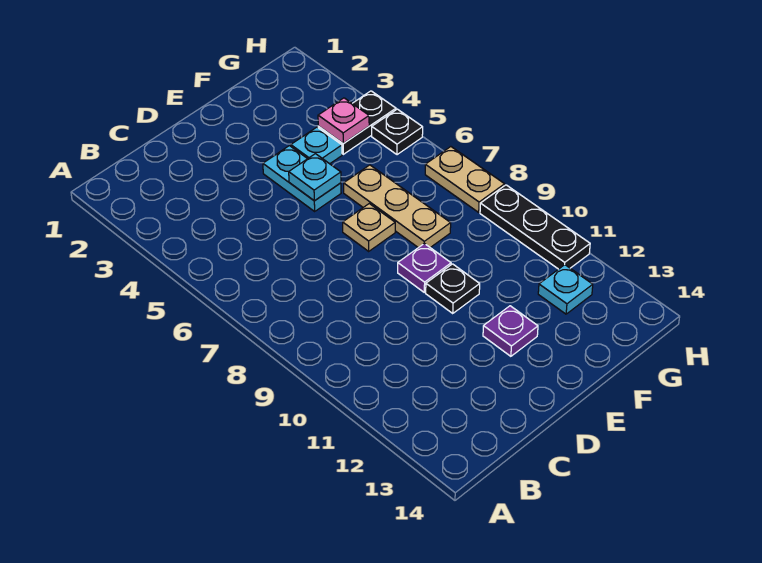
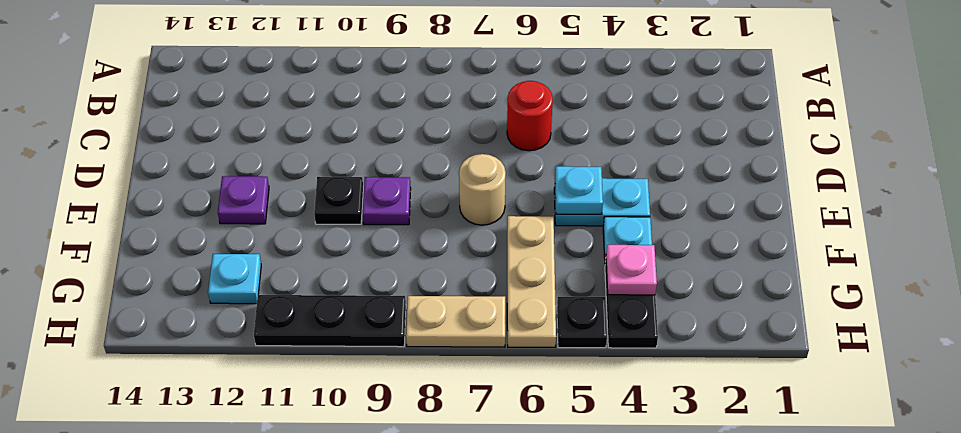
none -> red 1x1 round brick [507,81,553,151]
tan 1x1 plate [343,204,395,251] -> tan 1x1 round brick [459,154,506,225]
tan 1x3 plate [344,165,451,248] -> tan 1x3 plate turned to [507,216,556,347]

